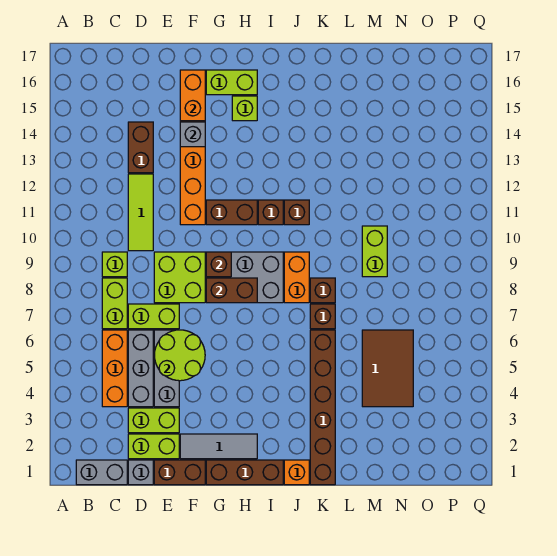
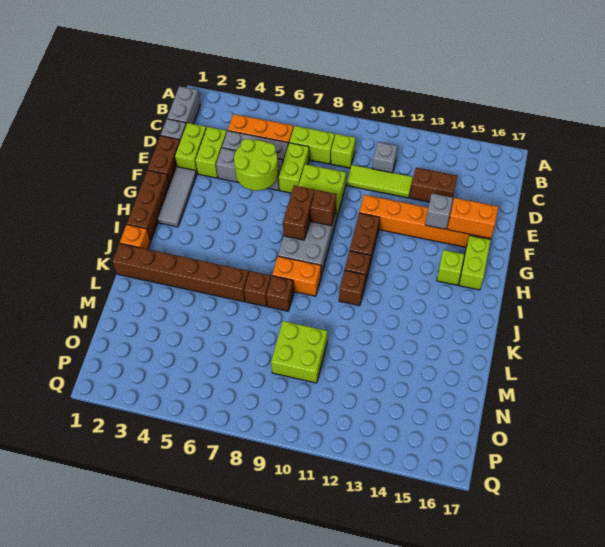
none -> grey 1x1 brick [372,142,397,173]
brown 2x3 tile [362,330,413,407] -> none
lime 1x2 brick [362,226,387,277] -> lime 2x2 brick [271,321,327,383]

